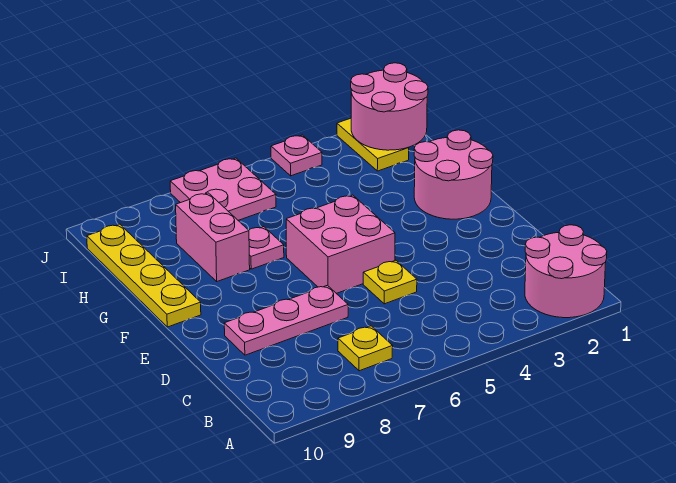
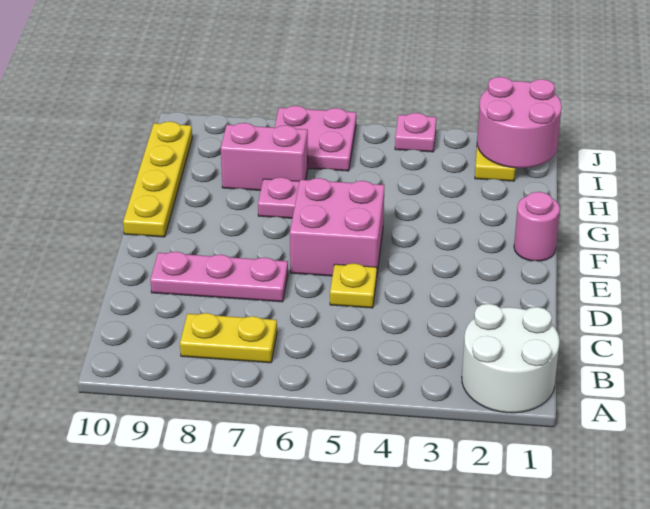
pink 2x2 round brick [525,225,607,318] -> white 2x2 round brick [462,304,560,413]
yellow 1x1 plate [338,326,393,371] -> yellow 1x2 plate [180,313,277,363]
pink 2x2 round brick [414,130,493,219] -> pink 1x1 round brick [514,192,560,261]
pink 1x2 brick [176,193,250,281] -> pink 1x2 brick turned to [221,123,308,190]

